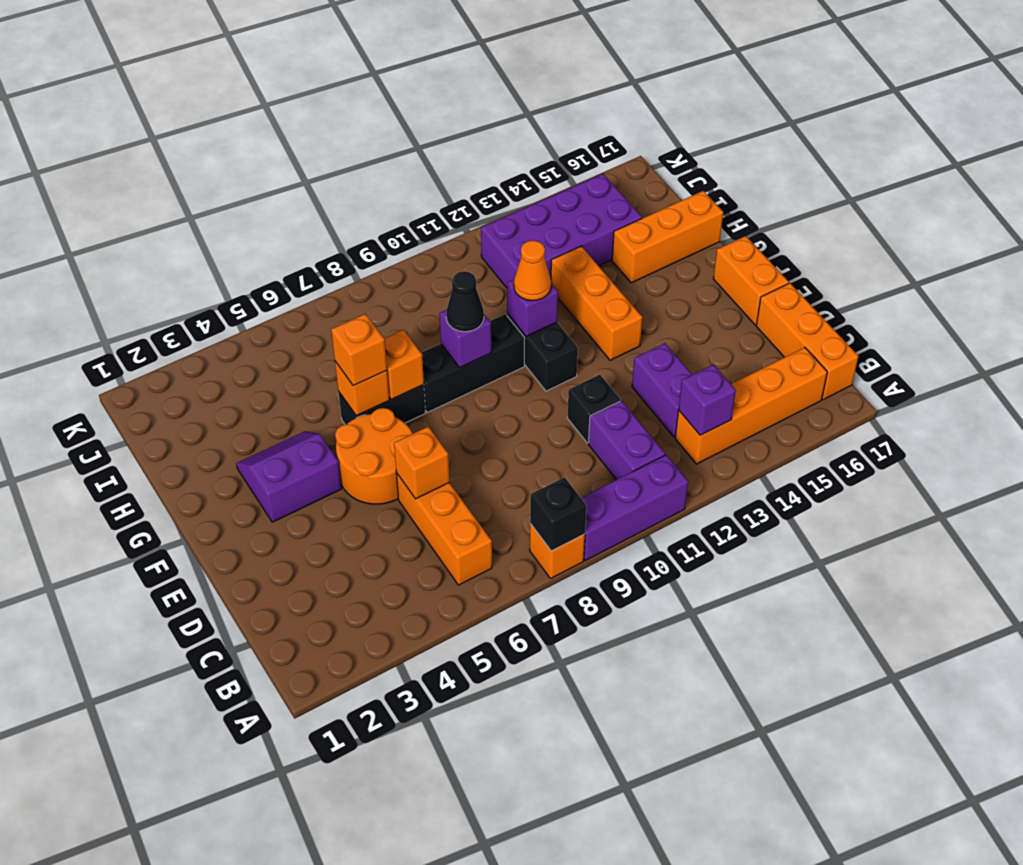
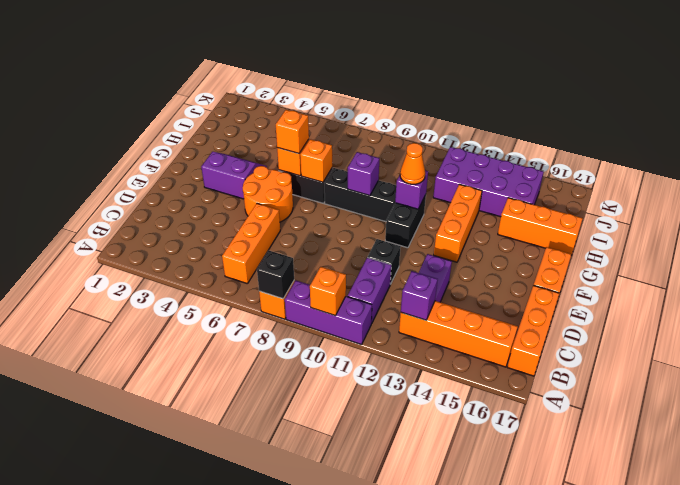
orange 1x1 brick [394,427,449,499] -> orange 1x1 brick moved to [310,267,346,316]
black 1x1 cone [446,271,484,332] -> none

